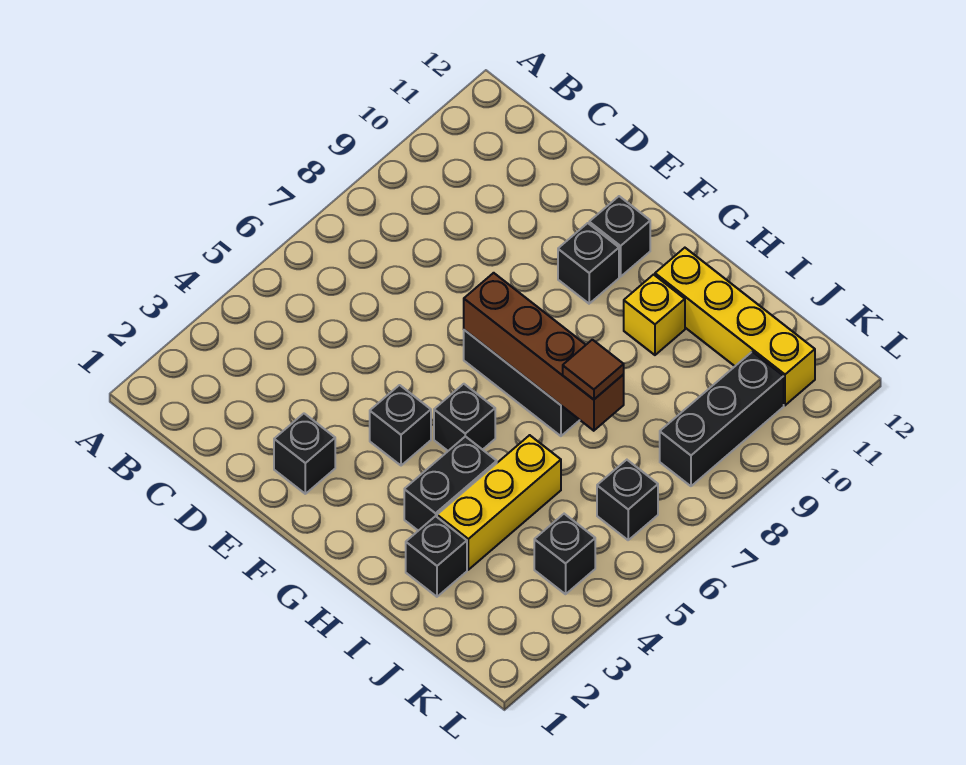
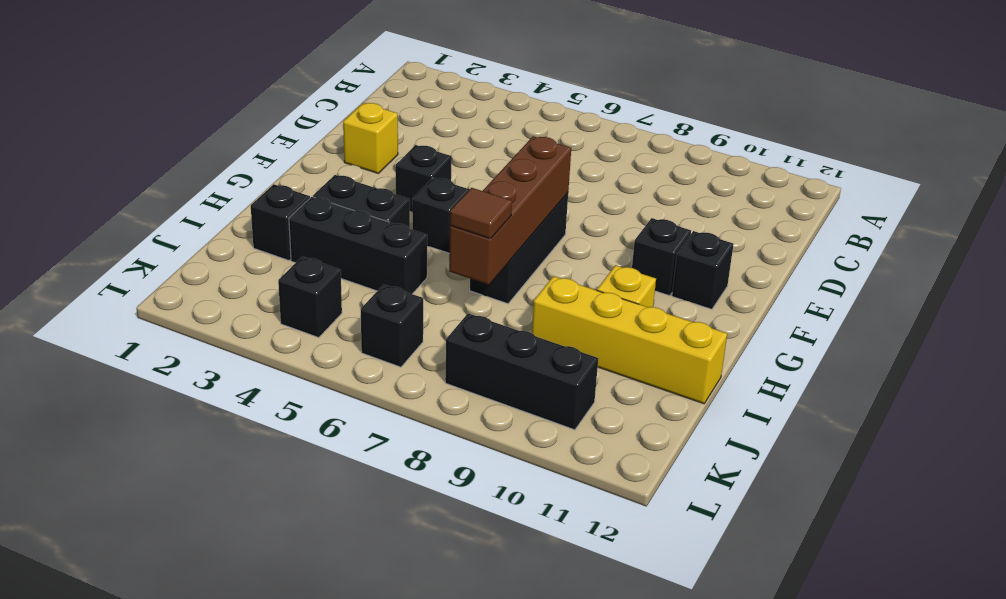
black 1x1 brick [274,414,335,494] -> yellow 1x1 brick [343,103,398,173]
yellow 1x4 brick [655,248,815,405] -> yellow 1x4 brick turned to [532,276,727,404]
yellow 1x3 brick [437,435,561,570] -> black 1x3 brick [289,197,427,294]

